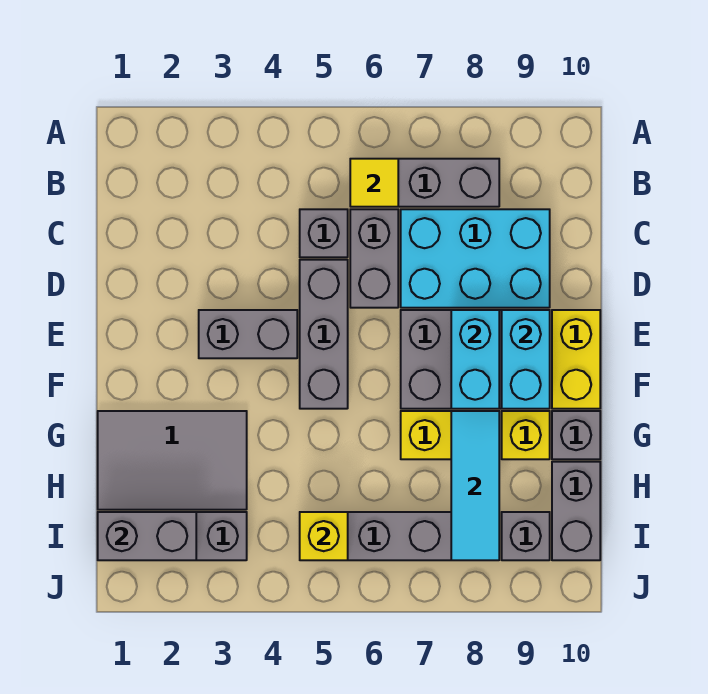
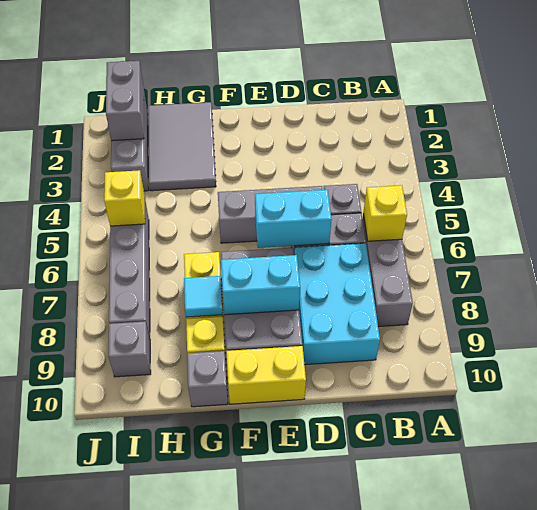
yellow 1x1 tile [350,159,398,207] -> yellow 1x1 brick [363,185,407,241]
grey 1x2 brick [199,310,297,358] -> none
cyan 1x2 brick [502,310,550,409] -> cyan 1x2 brick moved to [255,190,332,248]
cyan 1x3 tile [451,411,499,560] -> cyan 1x1 tile [184,276,223,317]
grey 1x2 brick [552,462,600,560] -> none

